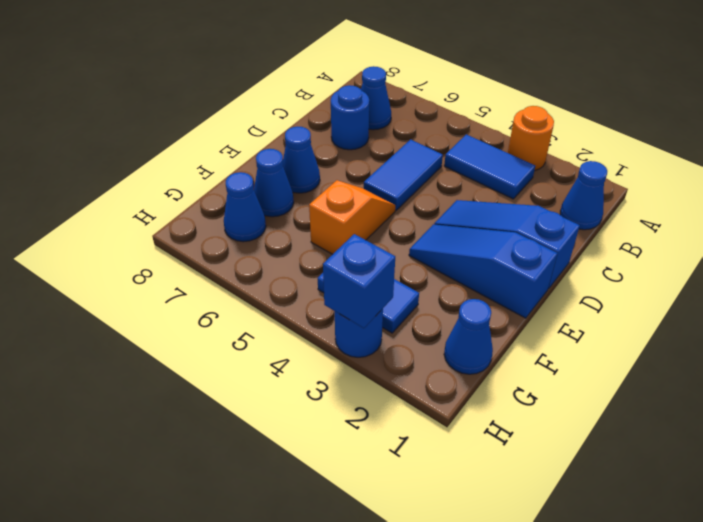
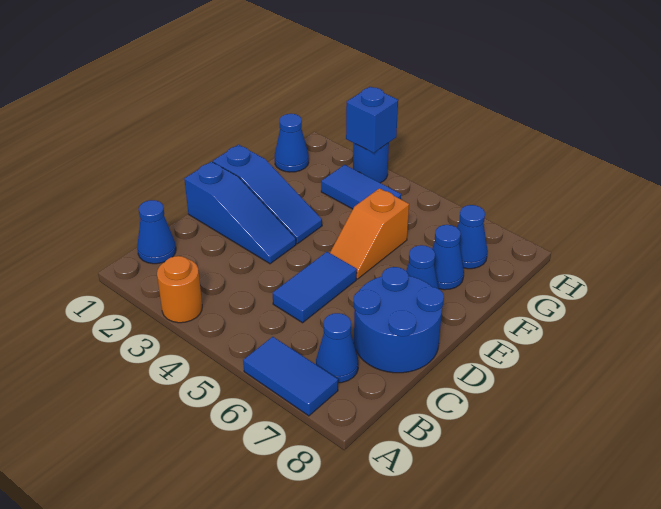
blue 1x2 tile [444,134,535,199] -> blue 1x2 tile moved to [243,337,338,416]
blue 1x1 round brick [331,85,369,150] -> blue 2x2 round brick [353,267,444,373]

